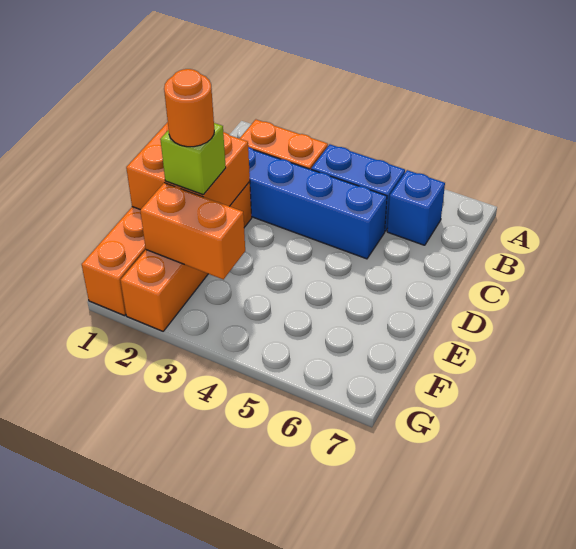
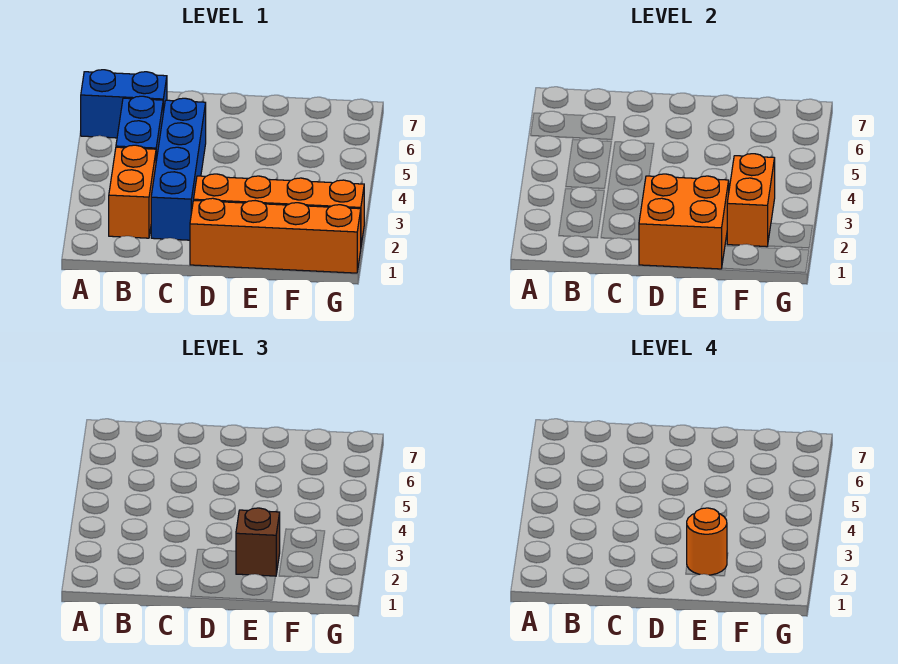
blue 1x1 brick [387,170,445,245] -> blue 1x2 brick [81,70,167,138]
lime 1x1 brick [160,123,226,195] -> brown 1x1 brick [236,508,280,576]

